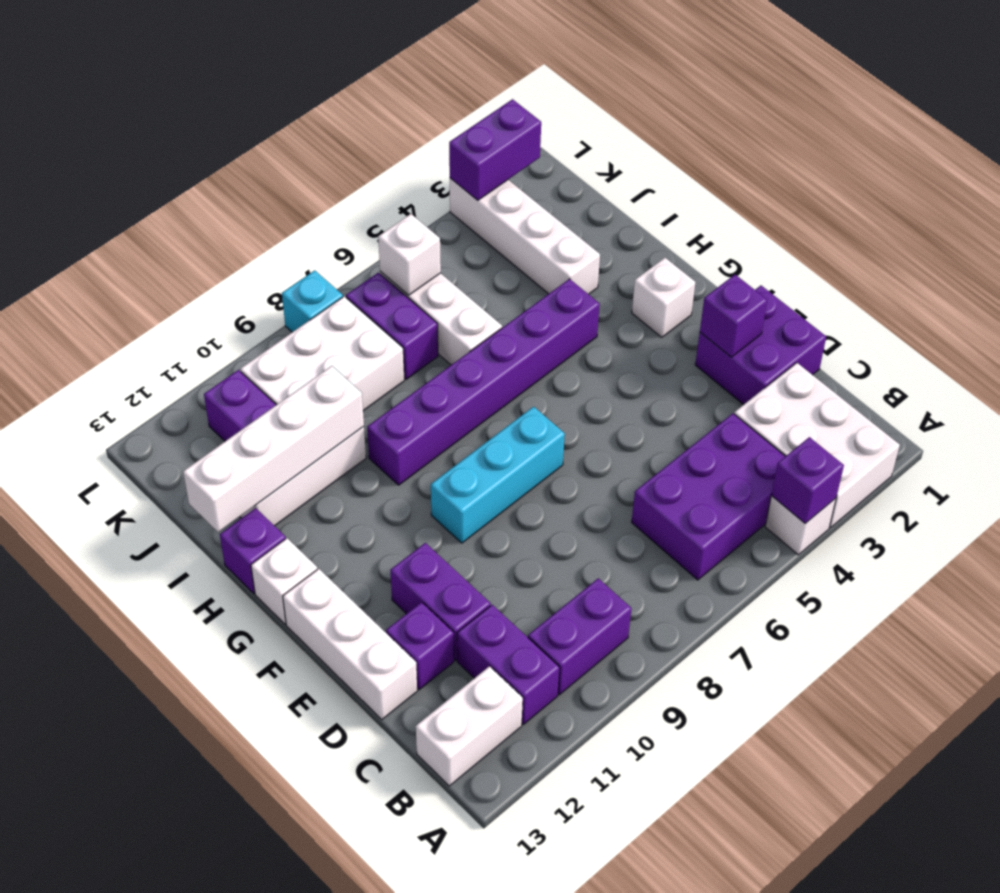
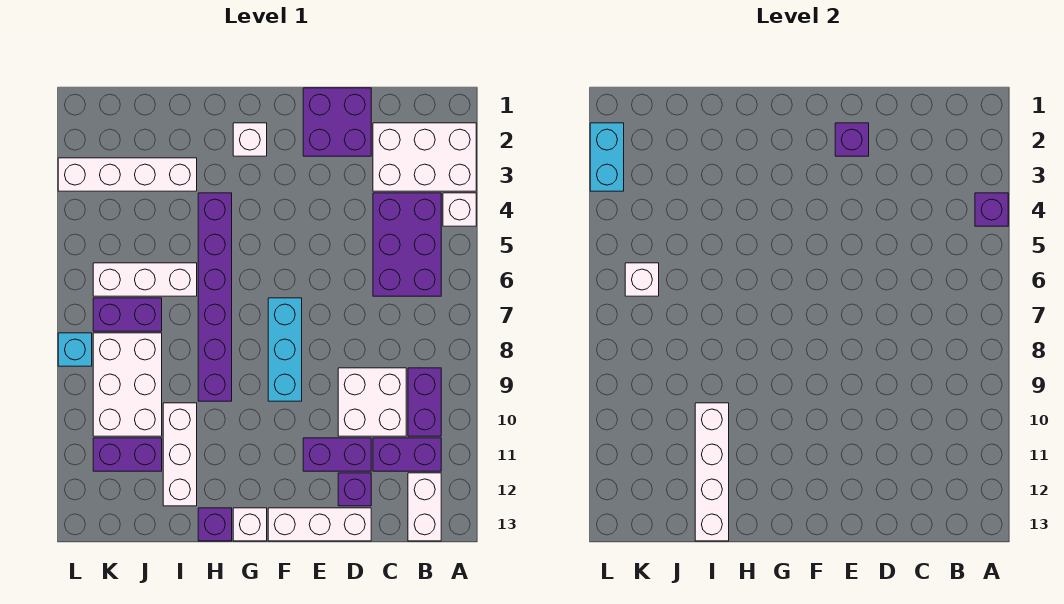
none -> white 2x2 brick [338,368,406,436]
purple 1x2 brick [449,99,541,200] -> cyan 1x2 brick [590,123,624,191]

